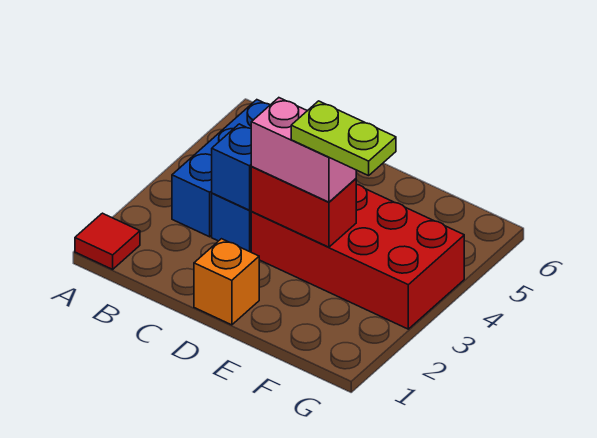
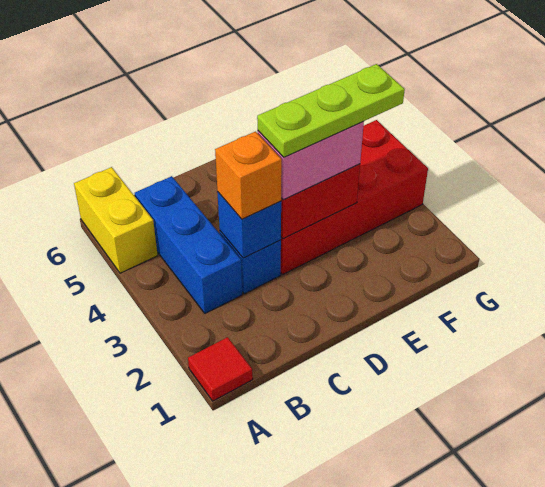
none -> yellow 1x2 brick [74,167,158,273]
orange 1x1 brick [194,239,259,325] -> orange 1x1 brick moved to [215,132,282,219]
lime 1x2 plate [291,101,396,176] -> lime 1x3 plate [257,64,405,157]

